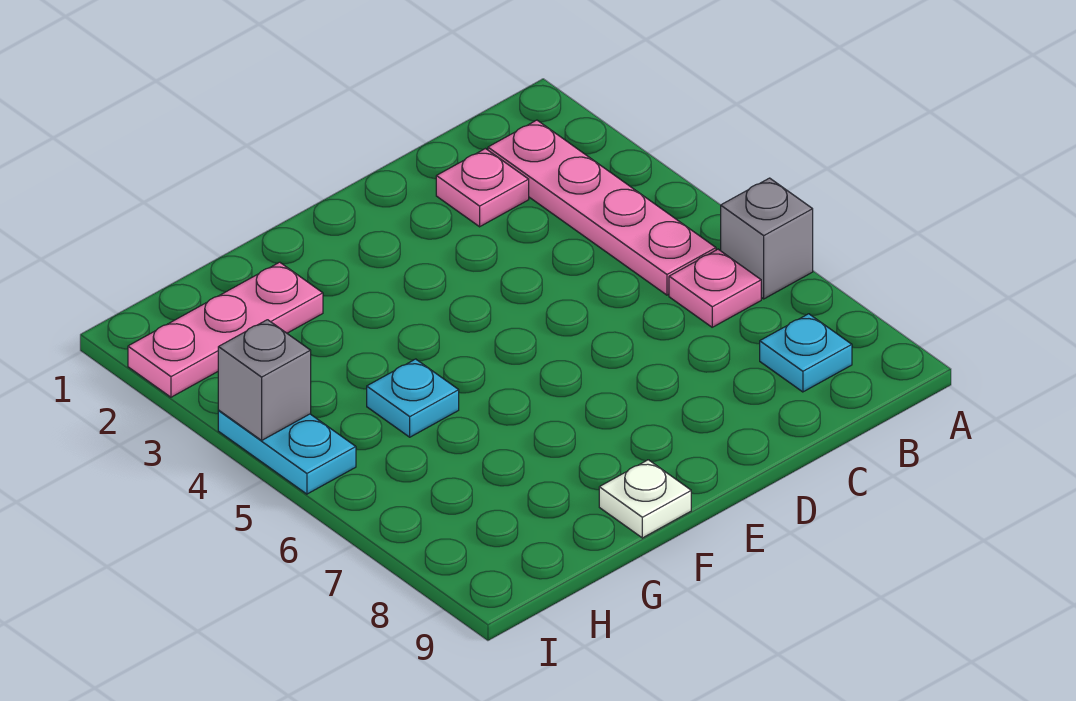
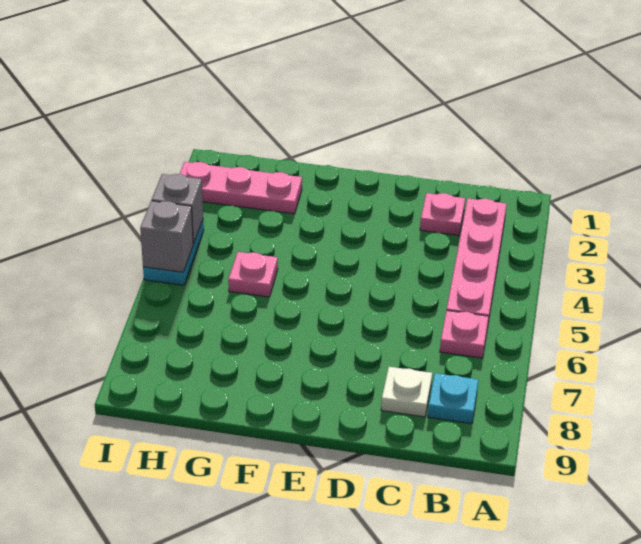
grey 1x1 brick [721,178,813,299] -> grey 1x1 brick moved to [140,201,193,272]
white 1x1 plate [599,460,691,538] -> white 1x1 plate moved to [381,367,432,417]
cyan 1x1 plate [367,359,459,437] -> pink 1x1 plate [228,252,278,297]

